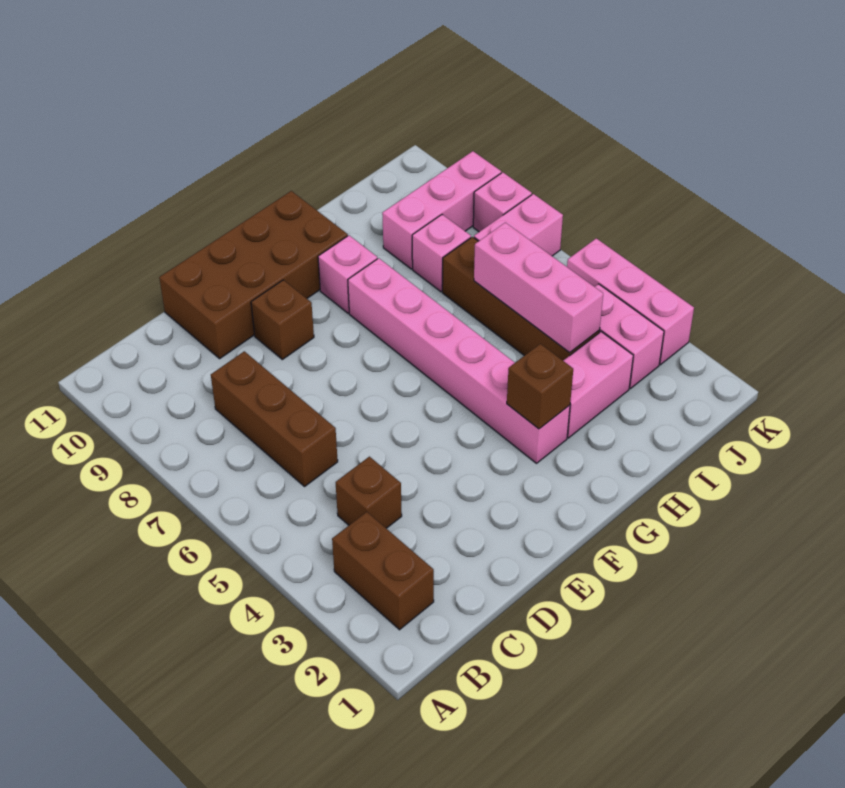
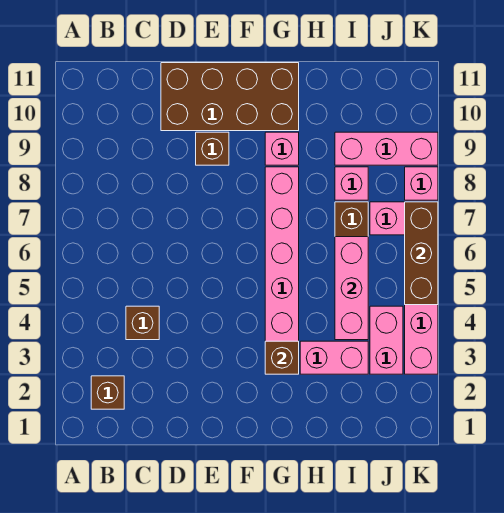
brown 1x2 brick [332,512,434,630] -> brown 1x1 brick [91,376,124,409]
brown 1x3 brick [211,351,338,486] -> brown 1x3 brick moved to [405,202,438,305]

